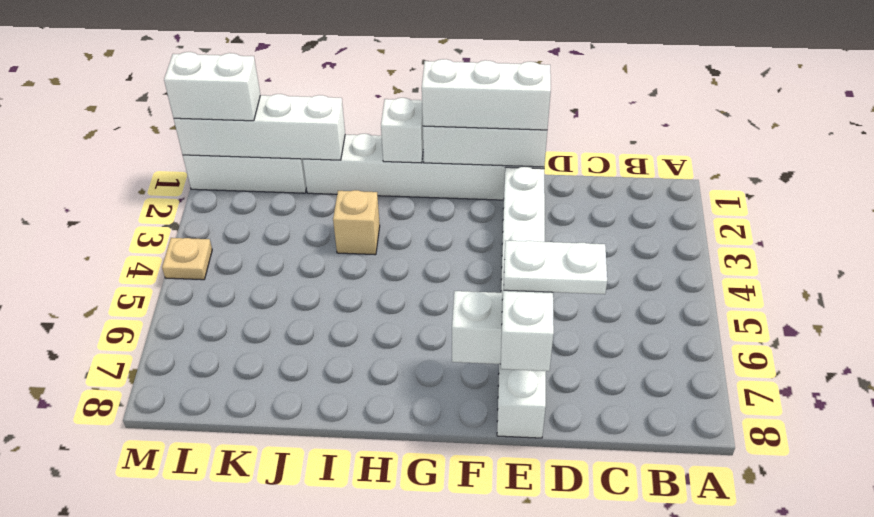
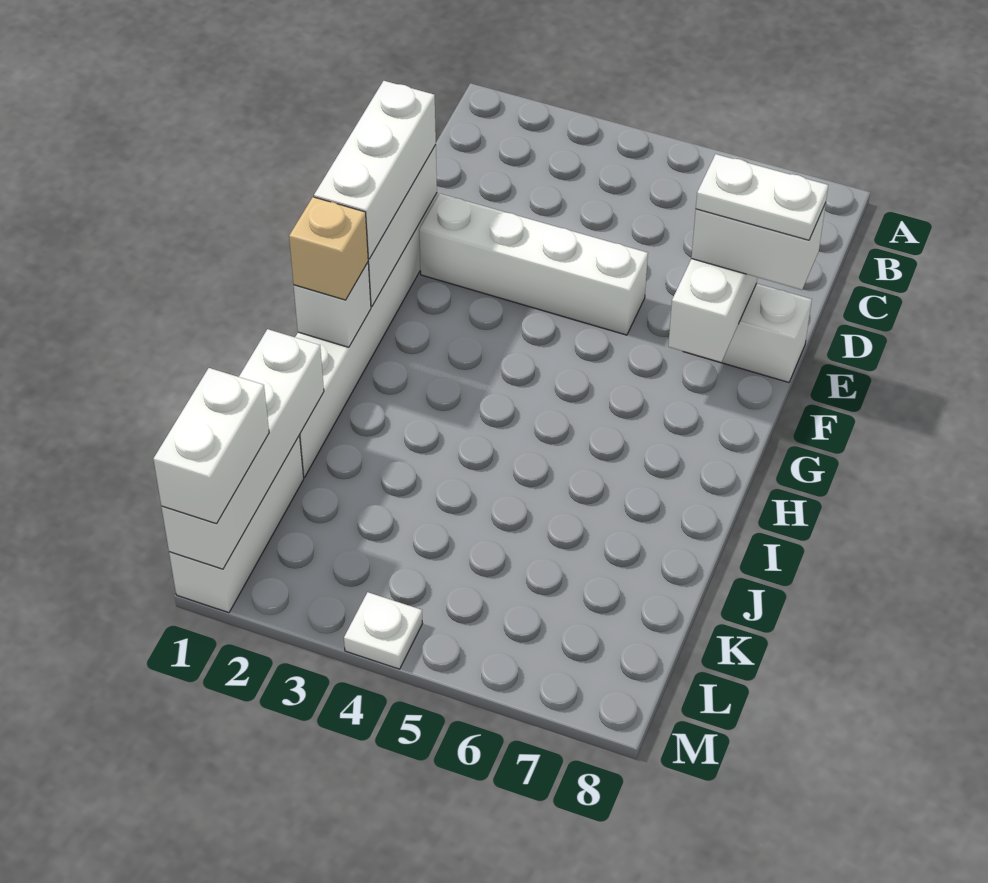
white 1x2 plate [504,240,607,294] -> white 1x2 plate turned to [696,154,828,240]
tan 1x1 brick [333,190,380,255] -> tan 1x1 brick moved to [289,197,368,300]
tan 1x1 plate [162,238,212,280] -> white 1x1 plate [344,592,422,669]

